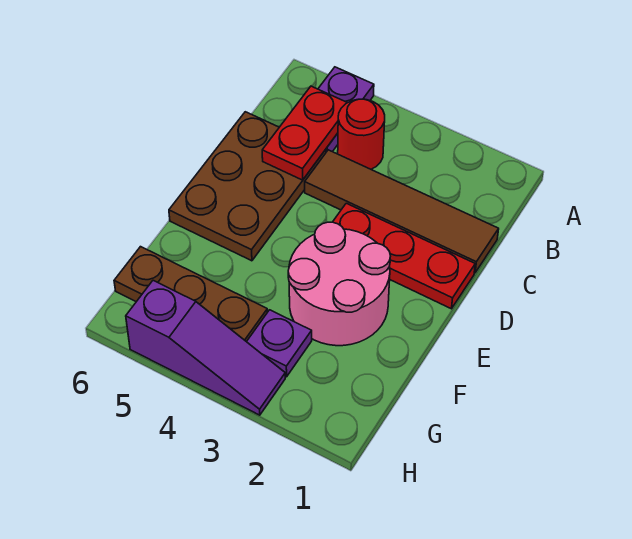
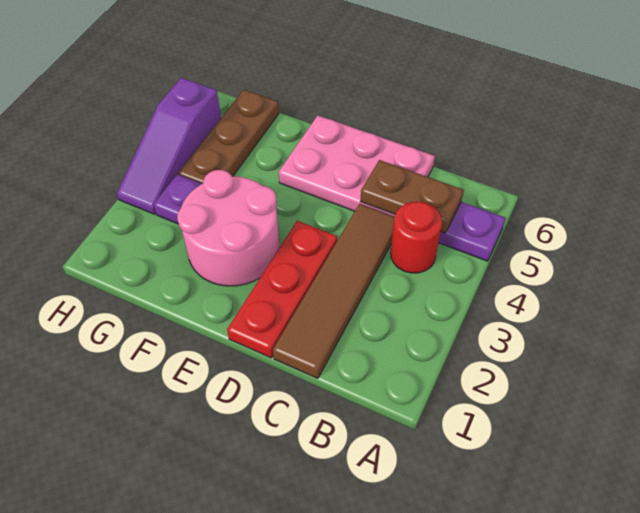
red 1x2 plate [262,86,347,180] -> brown 1x2 plate [360,160,464,233]
brown 2x3 plate [169,112,326,261] -> pink 2x3 plate [279,115,435,217]

